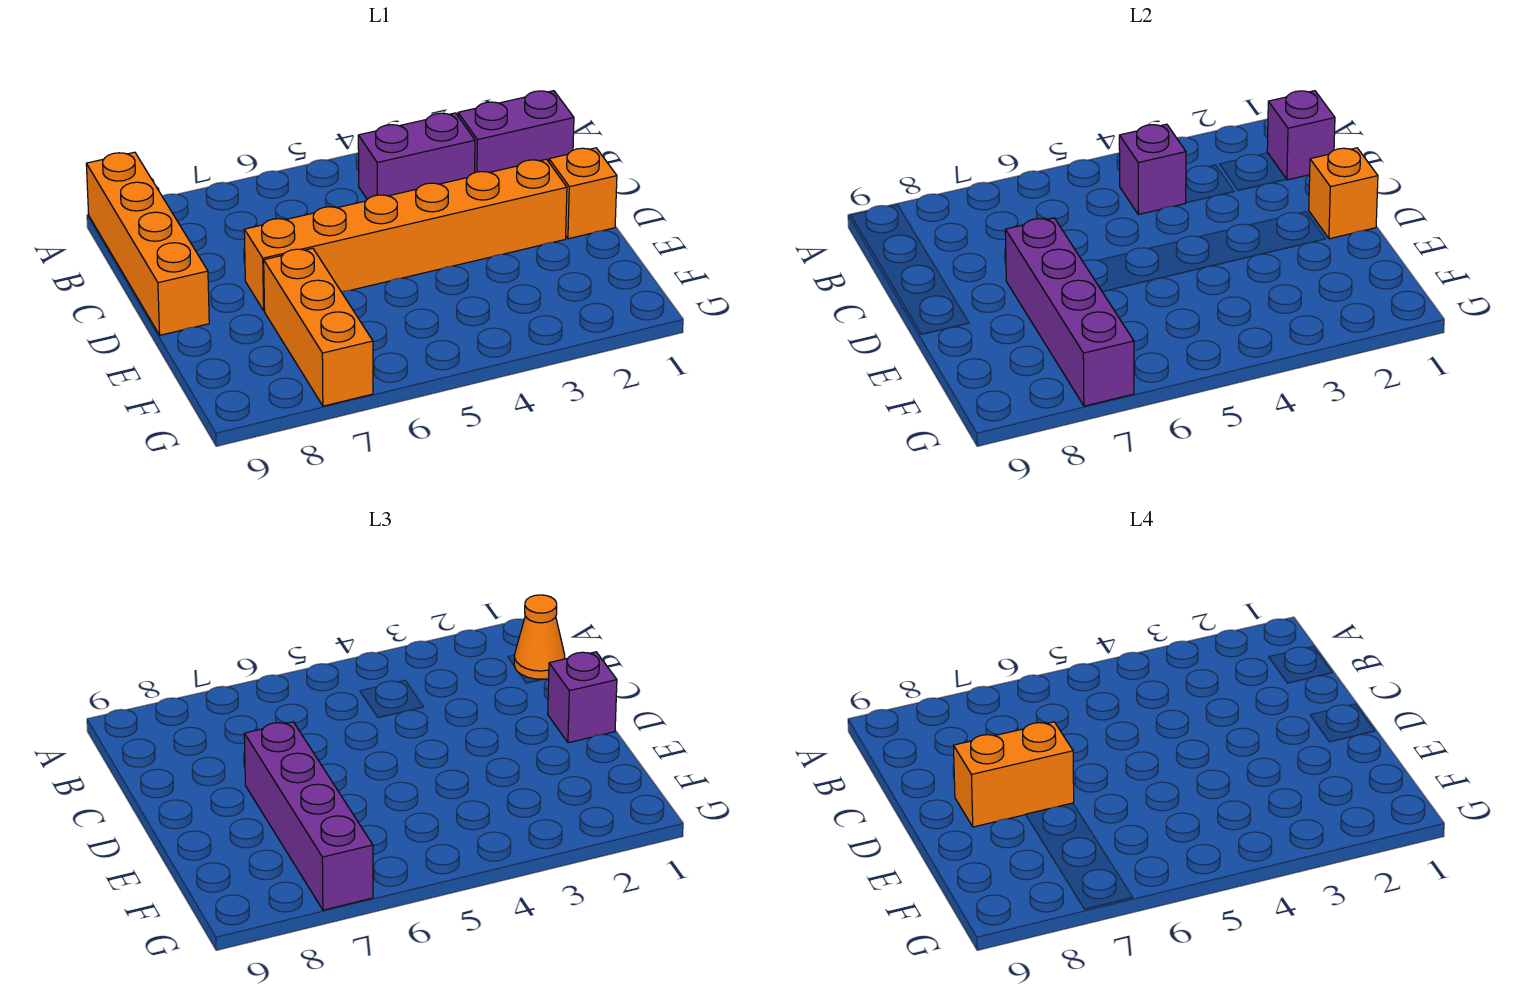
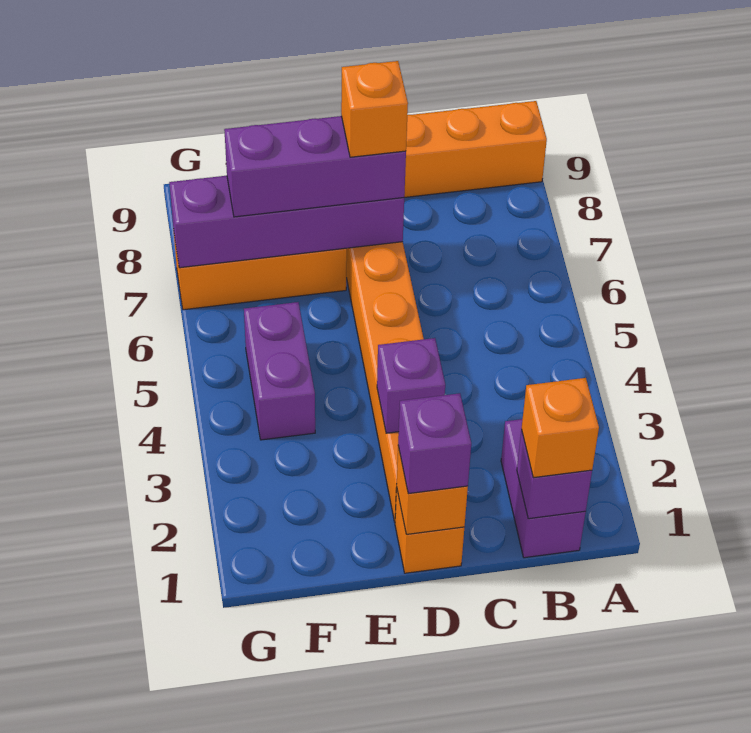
orange 1x1 cone [514,595,565,679] -> orange 1x1 brick [521,378,599,478]
purple 1x2 brick [358,113,475,199] -> purple 1x2 brick moved to [244,302,315,440]
purple 1x1 brick [1119,124,1186,214] -> purple 1x1 brick moved to [377,338,445,433]
purple 1x4 brick [244,722,373,910] -> purple 1x3 brick [224,116,406,217]
orange 1x2 brick [953,722,1074,827] -> orange 1x1 brick [341,61,408,157]

